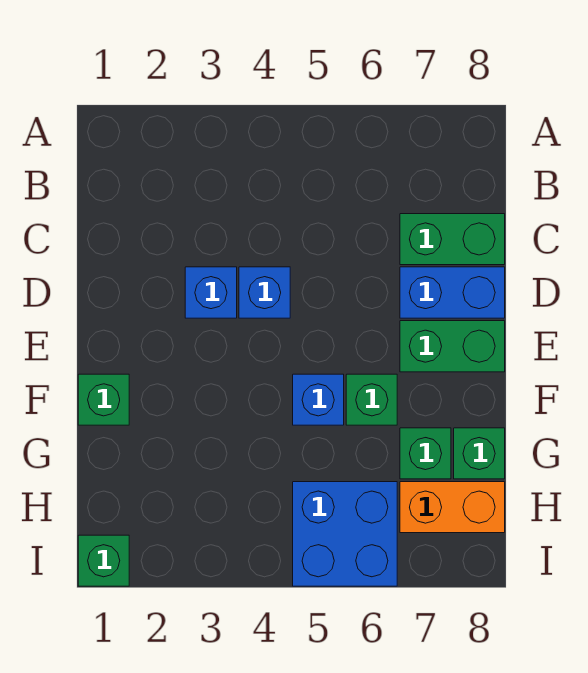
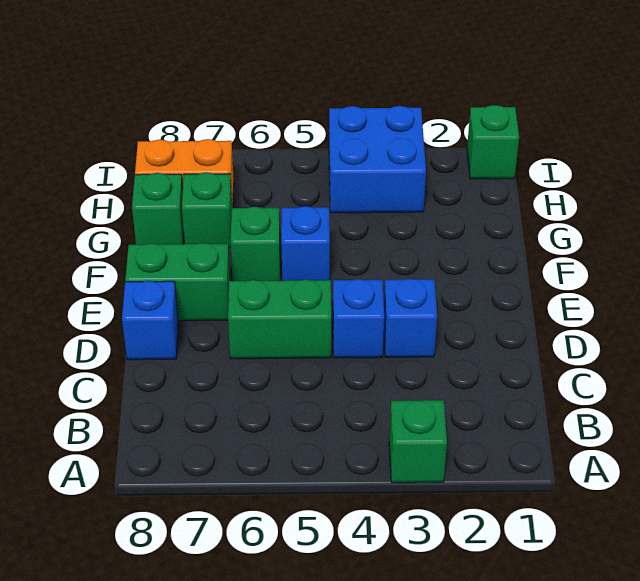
green 1x2 brick [400,214,505,265] -> green 1x2 brick moved to [228,280,331,359]
blue 1x2 brick [400,267,505,318] -> blue 1x1 brick [122,281,178,360]
green 1x1 brick [78,374,129,425] -> green 1x1 brick moved to [389,400,447,483]
blue 2x2 brick [293,482,397,586] -> blue 2x2 brick moved to [329,106,426,213]

